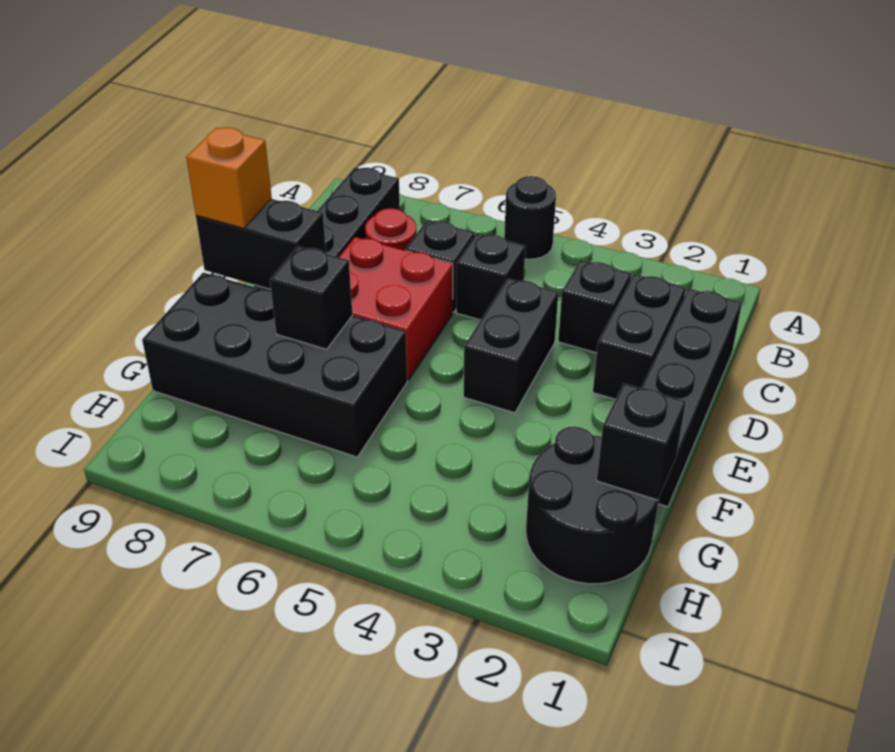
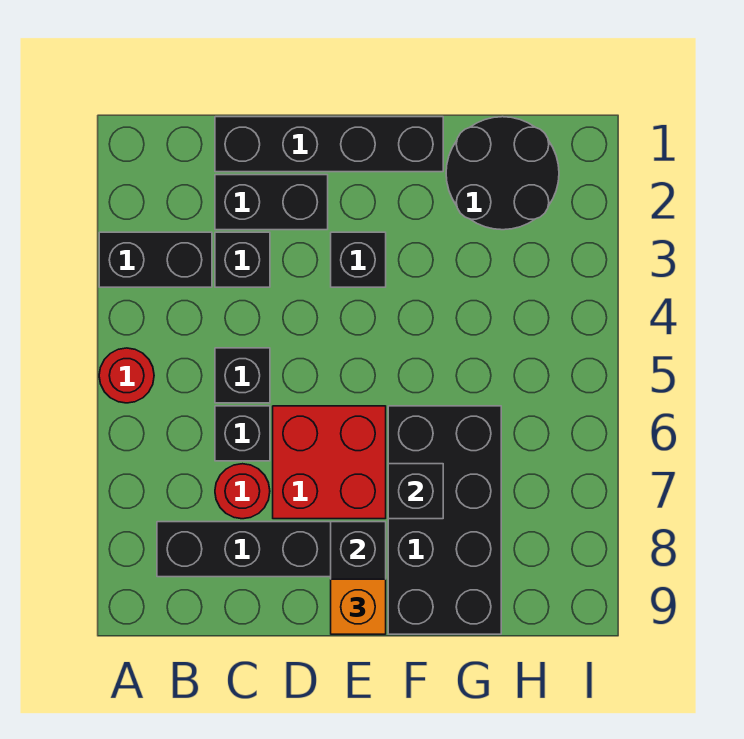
black 1x1 round brick [504,176,556,259] -> red 1x1 round brick [99,348,154,403]
black 1x2 brick [464,278,558,413] -> black 1x2 brick moved to [99,232,212,287]
black 1x1 brick [597,383,686,500] -> black 1x1 brick moved to [331,232,386,287]

